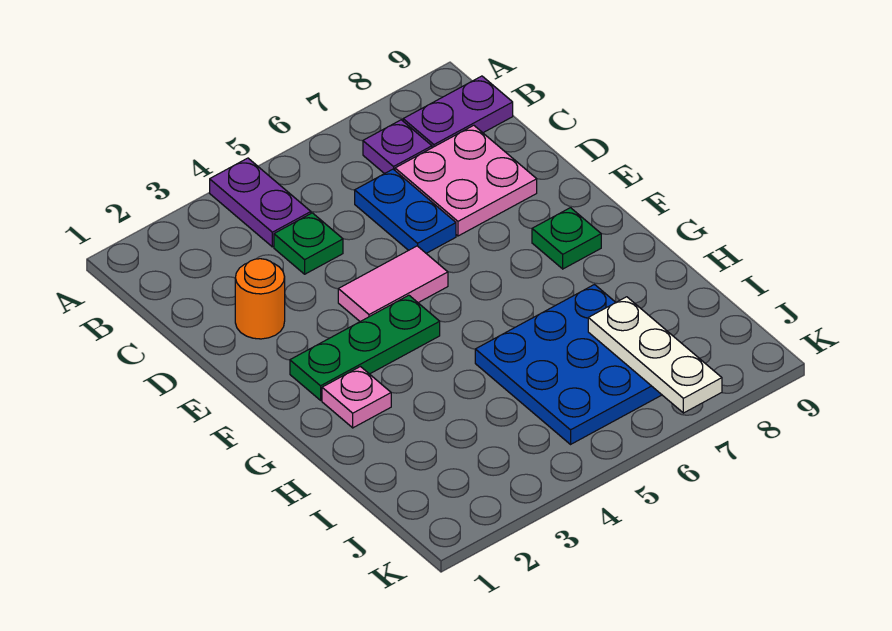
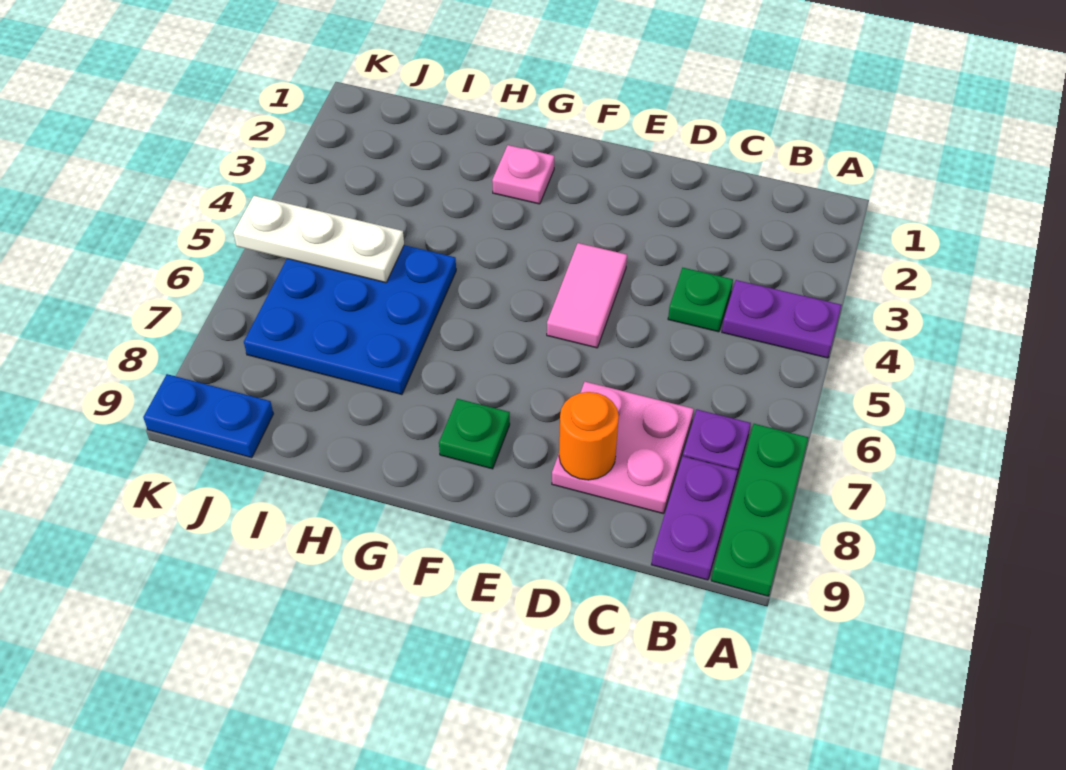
blue 1x2 plate [355,169,456,253] -> blue 1x2 plate moved to [143,374,273,458]
orange 1x1 round brick [235,259,285,339] -> orange 1x1 round brick moved to [559,392,619,480]
green 1x3 plate [290,295,440,400] -> green 1x3 plate moved to [711,424,808,596]
white 1x3 plate [588,297,722,413] -> white 1x3 plate moved to [233,196,404,283]

